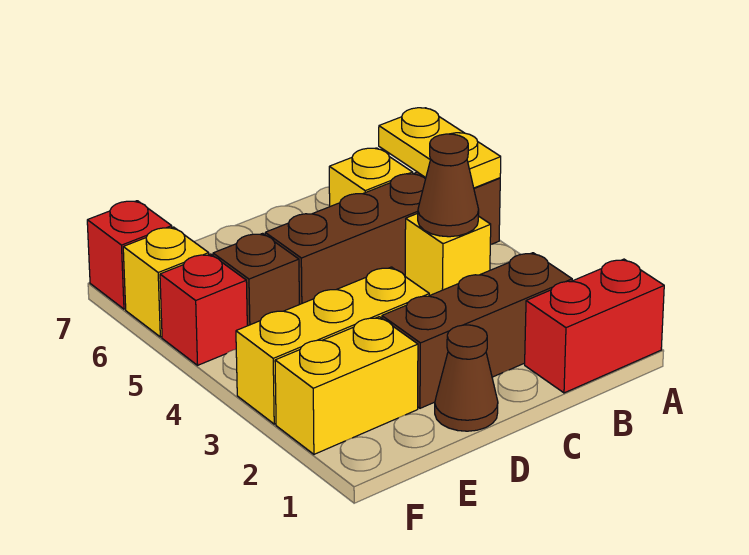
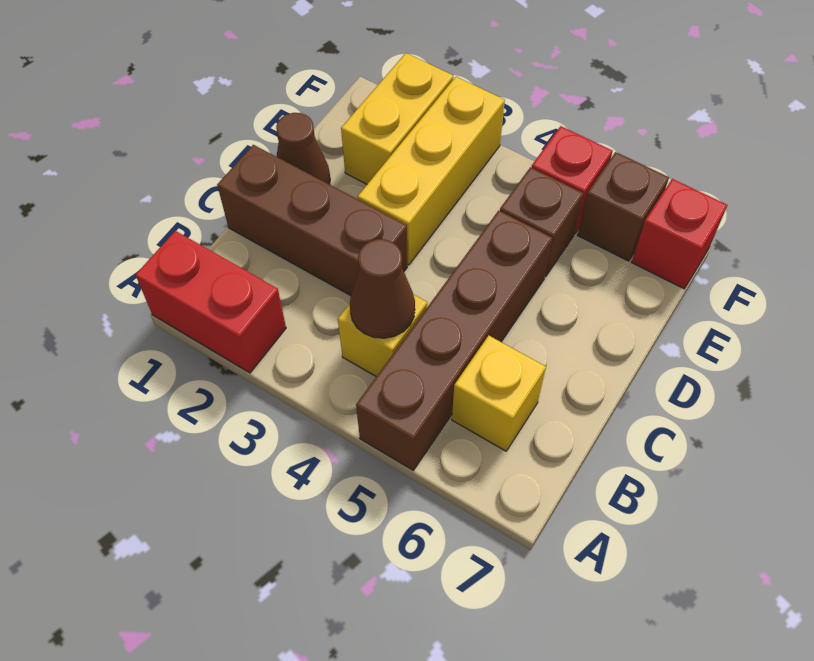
red 1x2 brick [525,259,664,393] -> red 1x2 brick turned to [136,231,286,373]
yellow 1x2 plate [379,108,501,188] -> none
brown 1x3 brick [382,253,572,408] -> brown 1x3 brick turned to [217,145,407,296]
yellow 1x1 brick [123,227,209,337] -> brown 1x1 brick [578,152,669,261]

